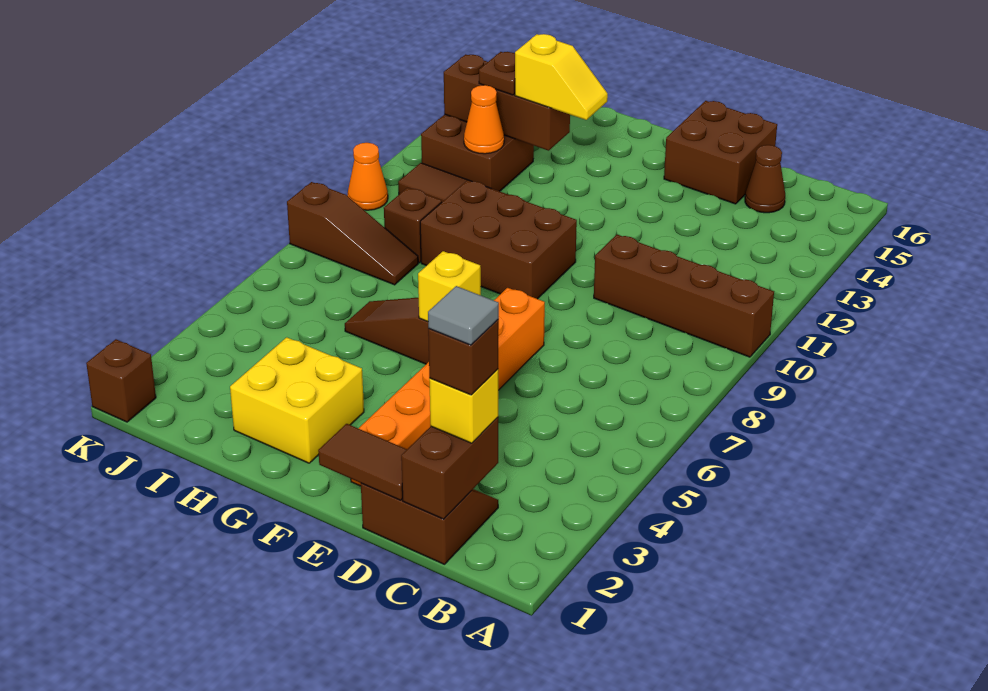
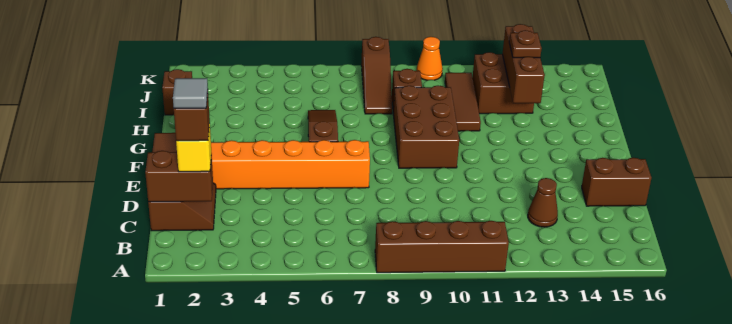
brown 1x4 brick [594,235,774,357] -> brown 1x4 brick turned to [375,221,509,273]
brown 1x1 cone [745,145,785,213] -> brown 1x1 cone moved to [528,178,558,227]
brown 2x2 brick [664,101,777,204] -> brown 1x2 brick [582,158,651,206]
yellow 1x1 brick [418,251,481,321] -> none
yellow 2x2 brick [230,337,364,463] -> none
yellow 1x2 slope [515,34,608,120] -> none
orange 1x1 cone [464,85,504,154] -> none
brown 1x1 brick [86,339,156,422] -> brown 1x1 brick moved to [162,69,192,115]

